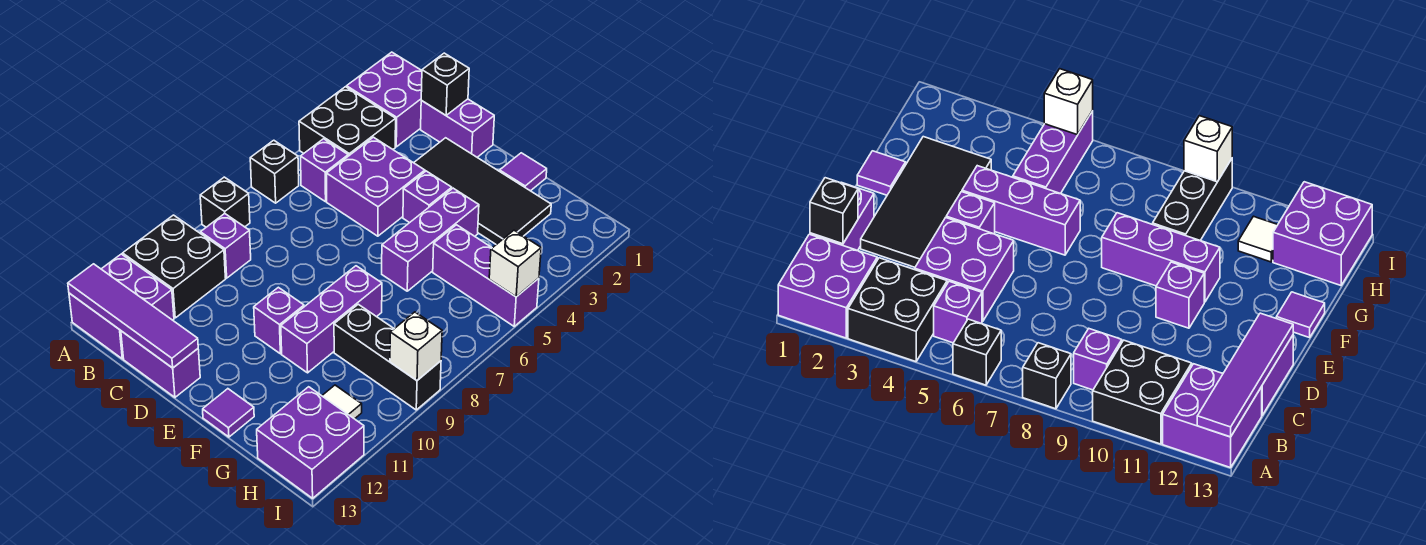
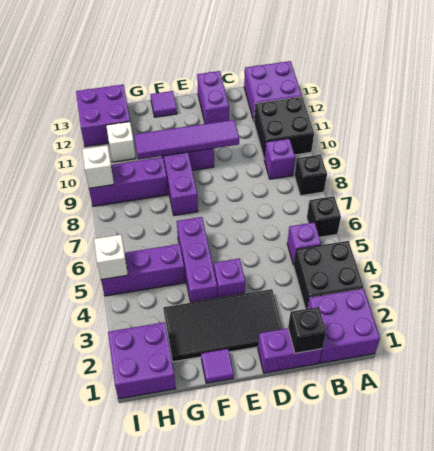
purple 1x4 tile [68,264,198,368] -> purple 1x4 tile moved to [134,120,239,160]
purple 2x2 brick [326,137,425,236] -> purple 2x2 brick moved to [108,322,176,399]
purple 1x2 brick [121,331,200,397] -> purple 1x2 brick turned to [197,71,229,124]
black 1x3 brick [334,304,441,410] -> purple 1x3 brick [89,157,168,206]
white 1x1 tile [322,385,362,419] -> white 1x1 brick [106,122,136,162]

